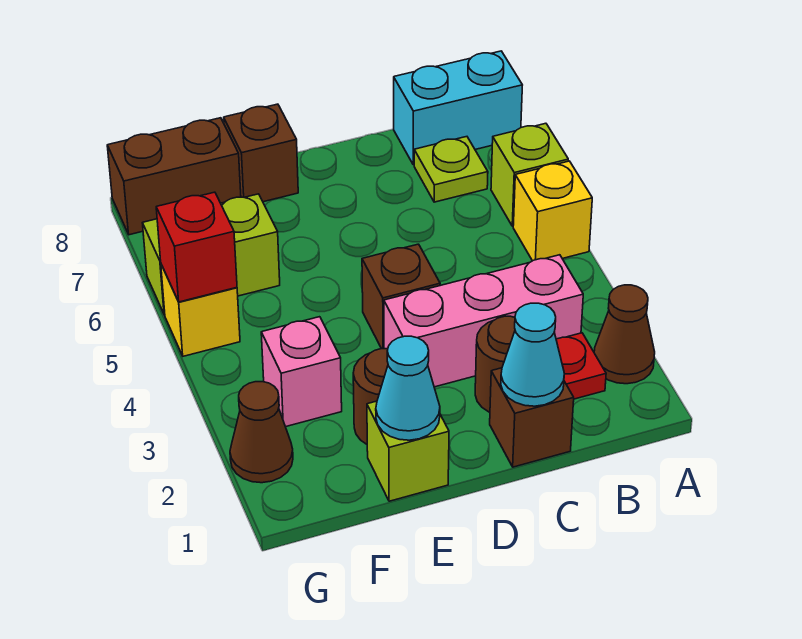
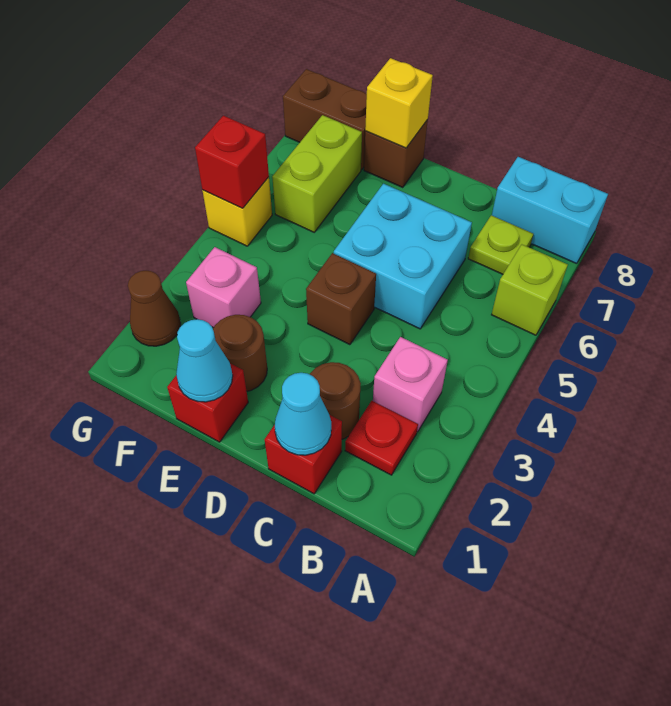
brown 1x1 cone [594,285,655,384] -> none
yellow 1x1 brick [513,161,592,261] -> yellow 1x1 brick moved to [365,58,433,148]
pink 1x3 brick [384,255,583,387] -> pink 1x1 brick [373,337,448,432]
brown 1x1 brick [490,368,574,467] -> red 1x1 brick [265,415,342,494]
none -> cyan 2x2 brick [334,184,472,329]
lime 1x1 brick [367,401,449,501] -> red 1x1 brick [167,363,248,442]
lime 1x2 brick [143,194,280,315] -> lime 1x2 brick turned to [272,115,362,232]

